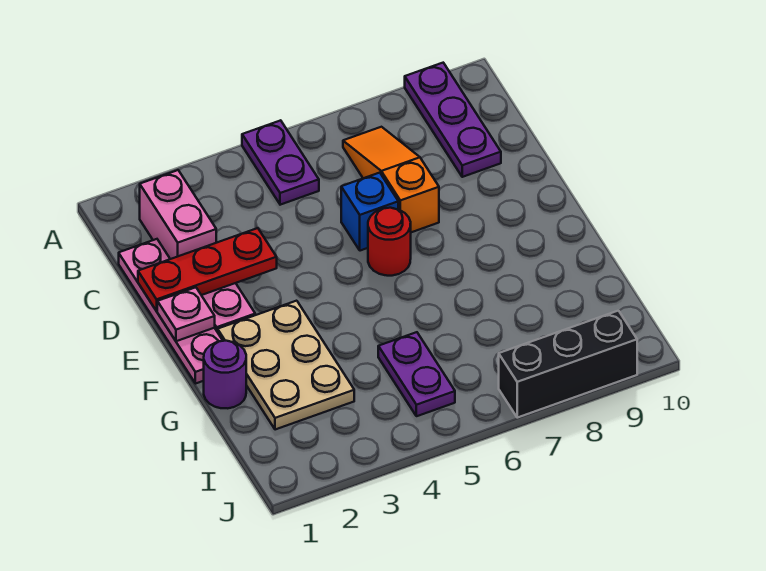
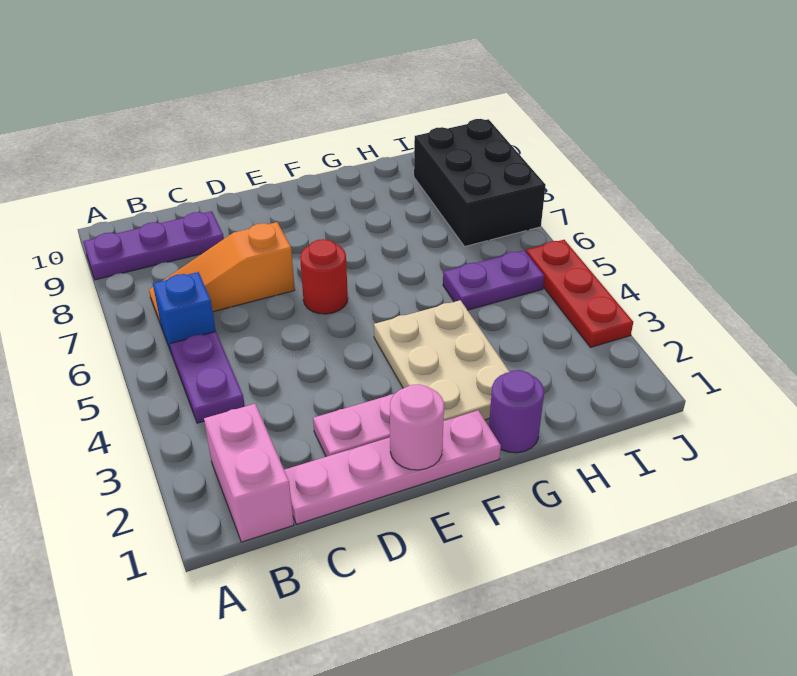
purple 1x2 plate [242,120,319,205] -> purple 1x2 plate turned to [170,332,245,423]
pink 1x2 brick [140,170,216,259] -> pink 1x2 brick turned to [204,404,294,542]
red 1x3 plate [138,228,277,311] -> red 1x3 plate moved to [526,240,633,347]
blue 1x1 brick [341,173,398,251] -> blue 1x1 brick moved to [153,272,216,354]
pink 1x1 plate [157,287,215,341] -> pink 1x1 round brick [390,384,444,470]
tan 2x3 plate [218,301,354,430] -> tan 2x3 plate turned to [374,300,509,421]
black 1x3 brick [499,311,637,418] -> black 2x3 brick [414,119,546,247]

